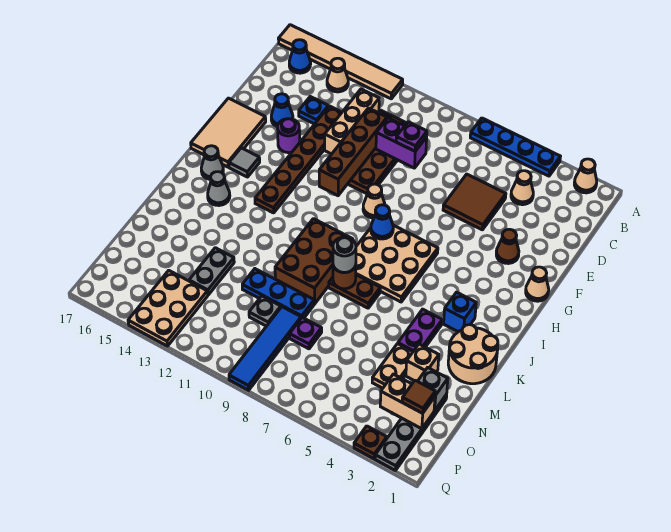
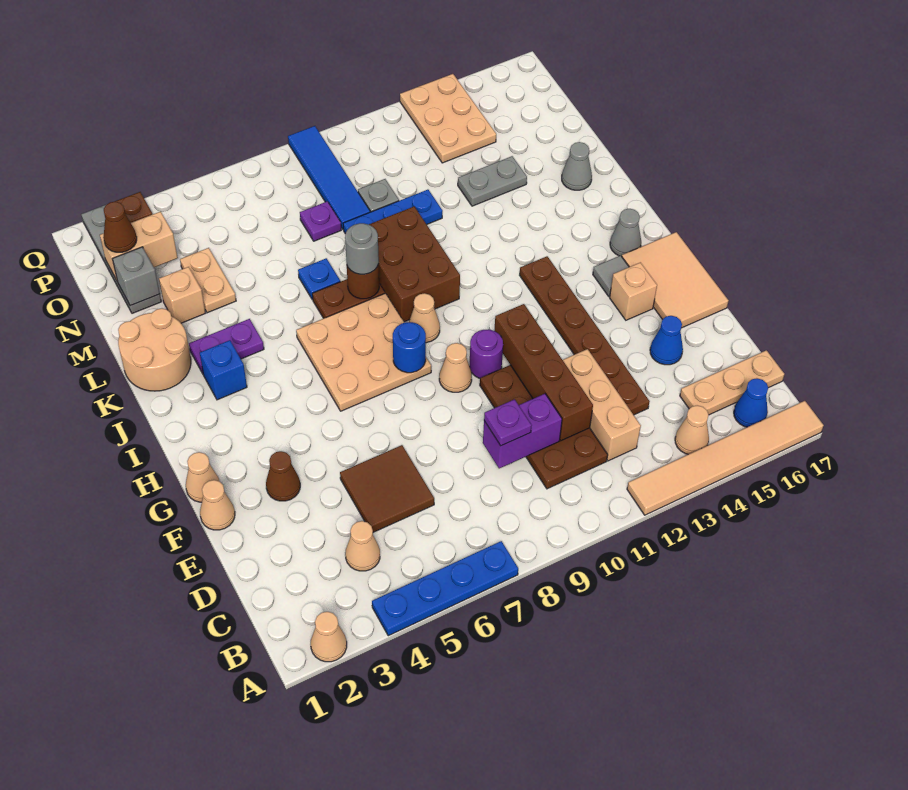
none -> tan 1x3 plate [680,350,784,415]
blue 1x1 plate [299,97,328,124] -> blue 1x1 plate moved to [298,258,340,299]
none -> tan 1x1 cone [200,480,235,530]
purple 1x1 round brick [277,119,300,153] -> purple 1x1 round brick moved to [470,329,503,378]
none -> tan 1x1 brick [610,262,657,320]
blue 1x1 cone [371,205,393,239] -> blue 1x1 round brick [393,322,426,373]
none -> tan 1x1 cone [409,293,440,343]
grey 1x1 cone [208,172,230,206] -> grey 1x1 cone moved to [562,142,592,190]
purple 1x2 plate [398,309,442,351] -> purple 1x2 plate turned to [189,319,264,374]
grey 1x2 plate [189,248,234,295] -> grey 1x2 plate turned to [458,156,527,206]
brown 1x1 tile [402,380,435,413] -> brown 1x1 cone [103,202,137,252]

